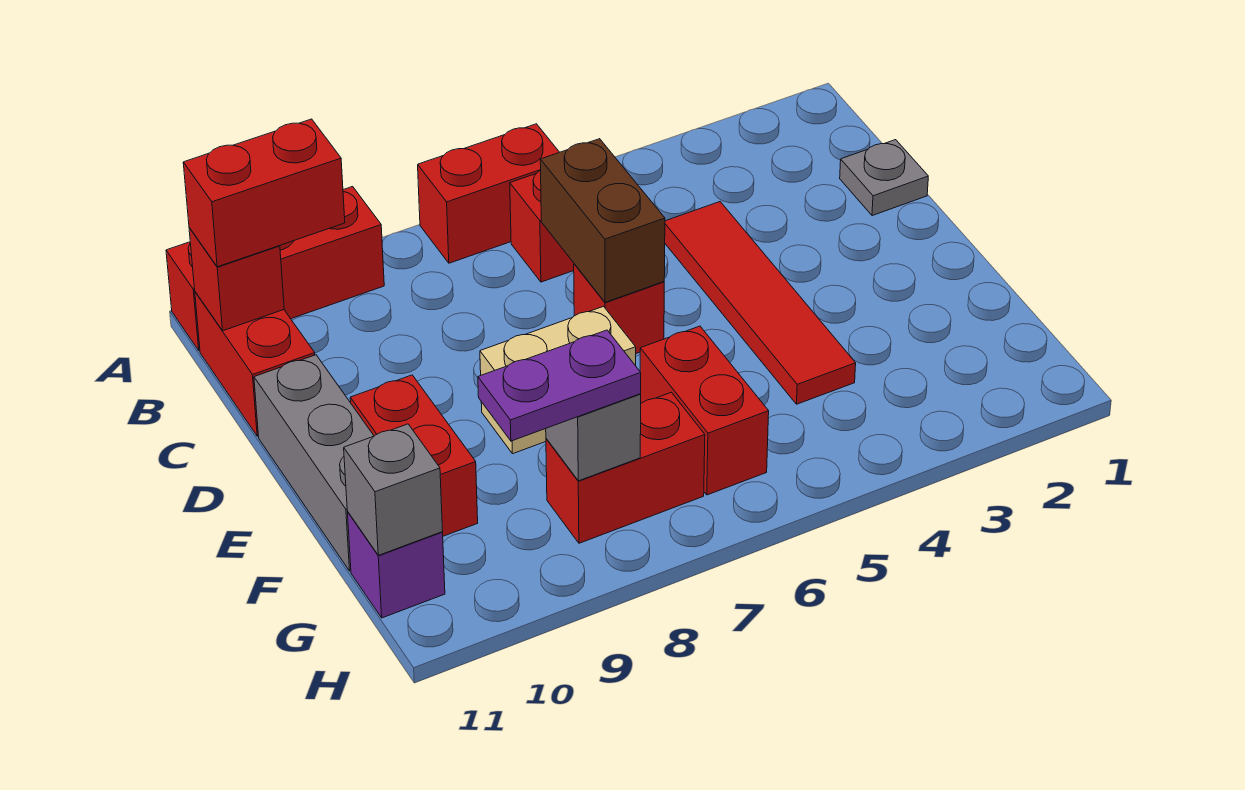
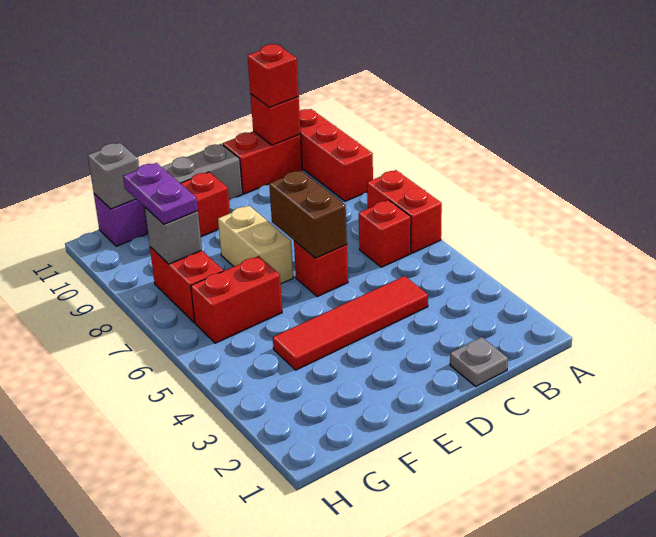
red 1x2 brick [183,119,345,267] -> red 1x1 brick [248,44,299,107]
brown 1x2 brick [540,139,665,302] -> brown 1x2 brick turned to [269,170,347,258]

